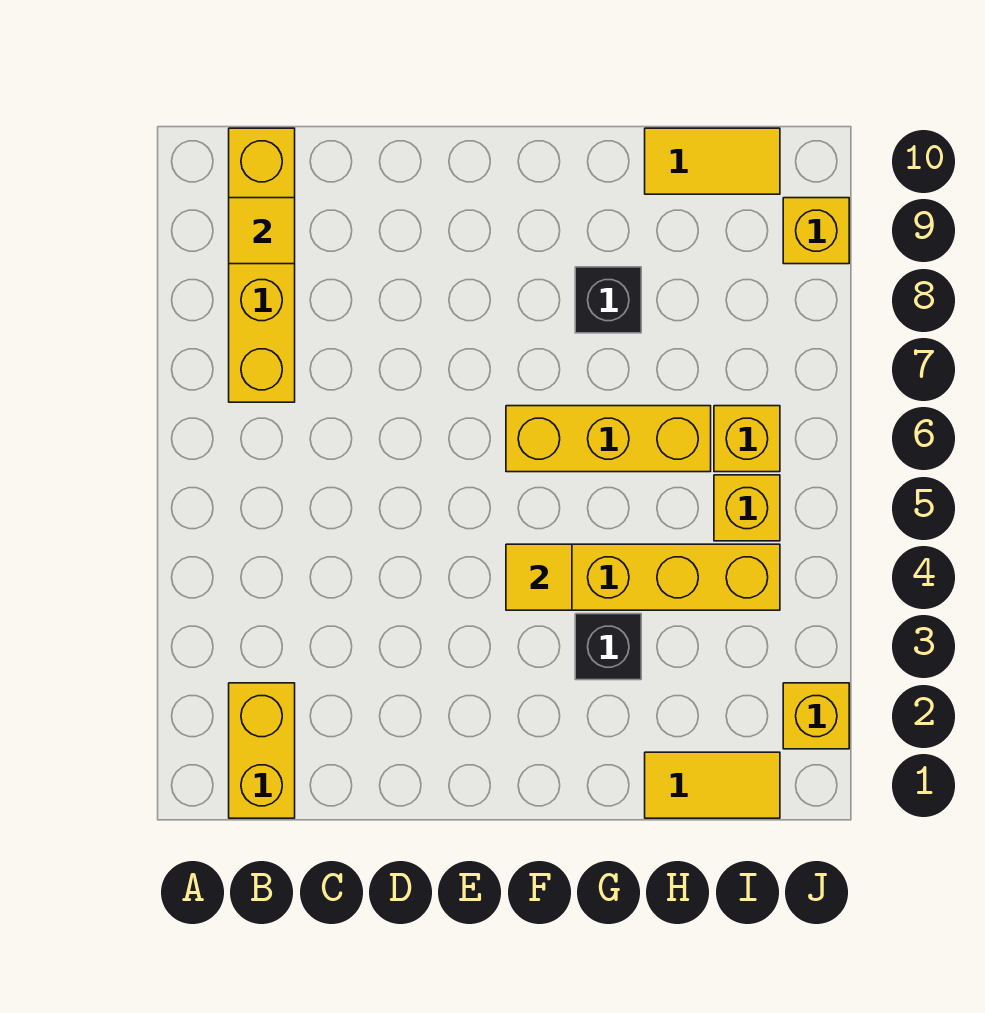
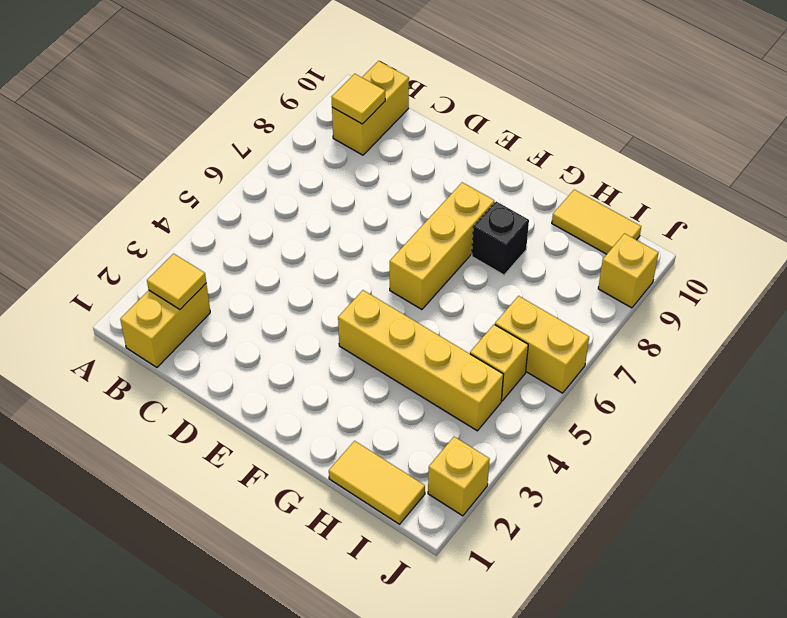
yellow 1x4 brick [229,128,295,402] -> yellow 1x2 brick [332,61,409,155]
yellow 1x1 tile [506,544,572,610] -> yellow 1x1 tile moved to [147,254,206,309]
yellow 1x3 brick [506,406,711,472] -> yellow 1x3 brick turned to [390,182,494,309]
black 1x1 brick [575,614,641,680] -> none
yellow 1x1 brick [714,406,780,472] -> yellow 1x2 brick [495,296,589,393]

